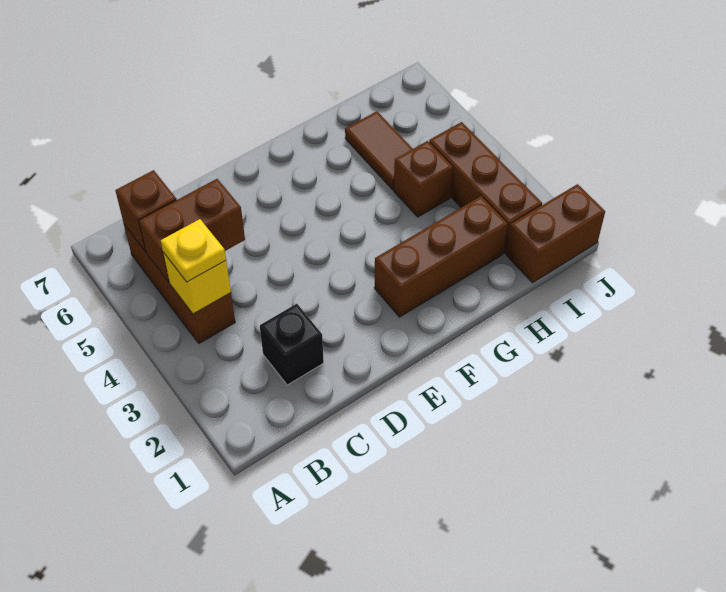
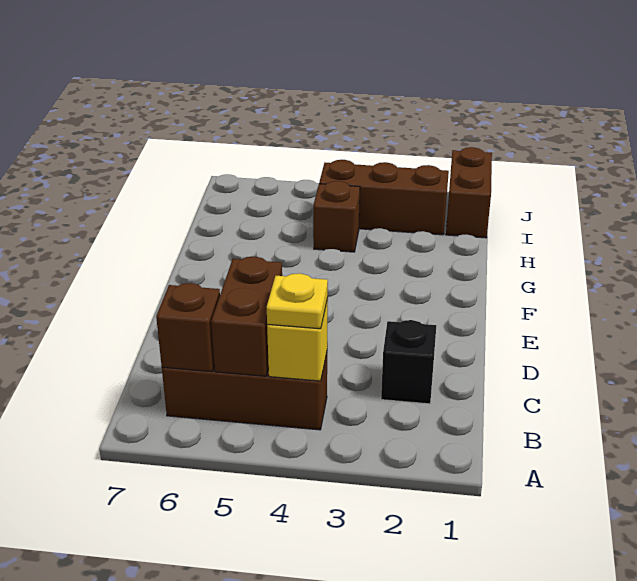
brown 1x3 brick [374,196,508,317] -> none
brown 1x2 tile [345,111,413,190] -> none

